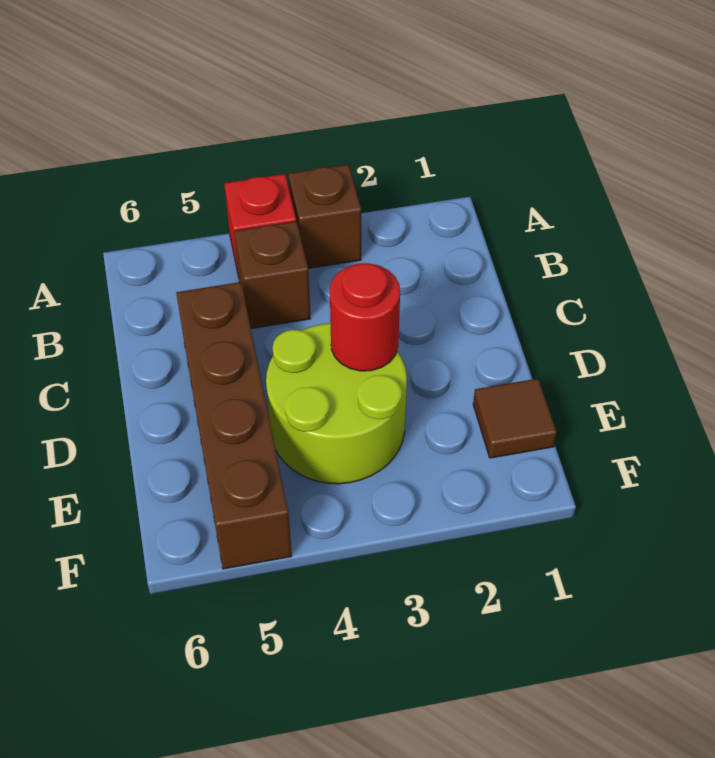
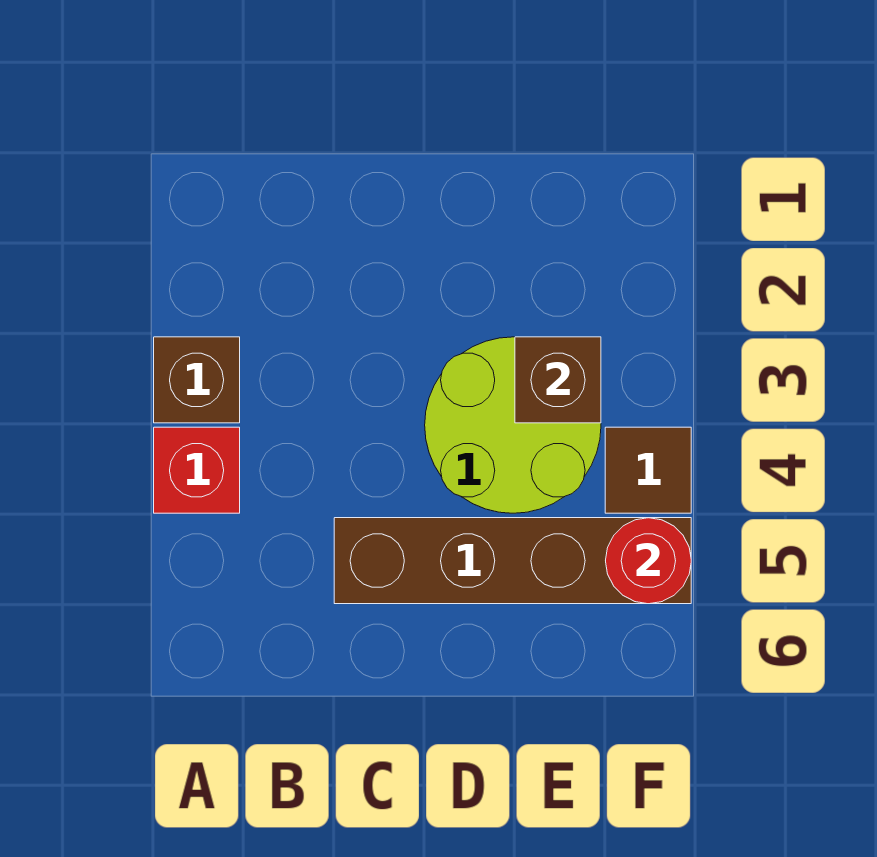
brown 1x1 brick [234,221,310,329] -> brown 1x1 brick moved to [515,337,601,423]
red 1x1 round brick [330,263,400,371] -> red 1x1 round brick moved to [606,518,691,604]
brown 1x1 tile [473,379,557,458] -> brown 1x1 tile moved to [605,427,691,513]

